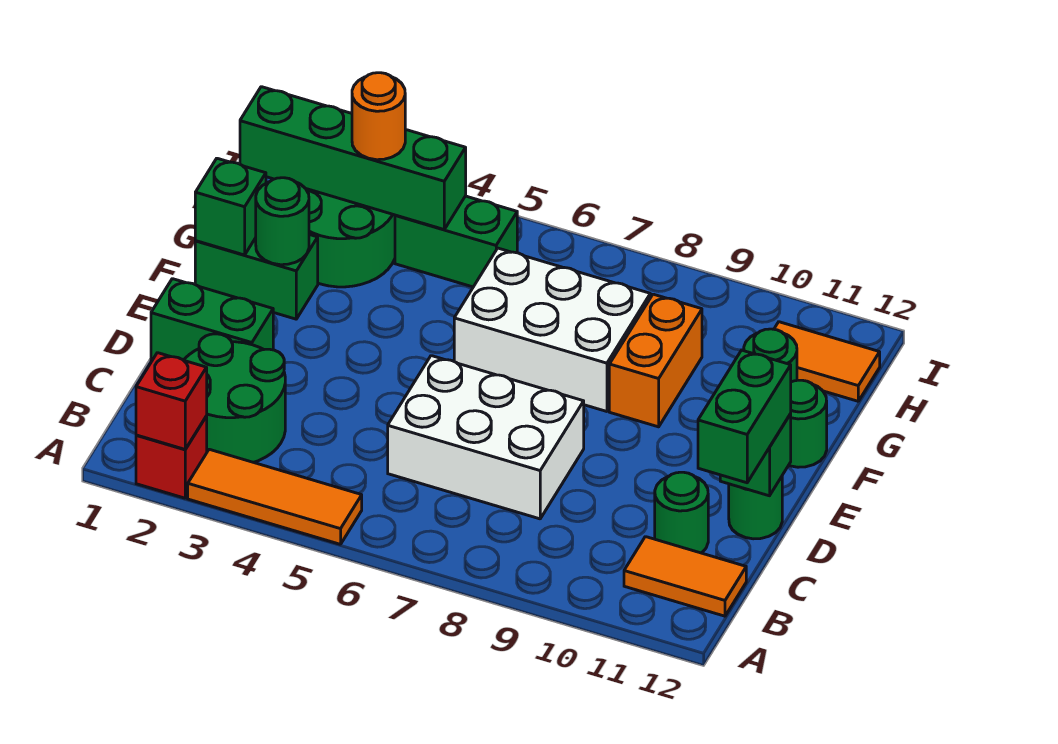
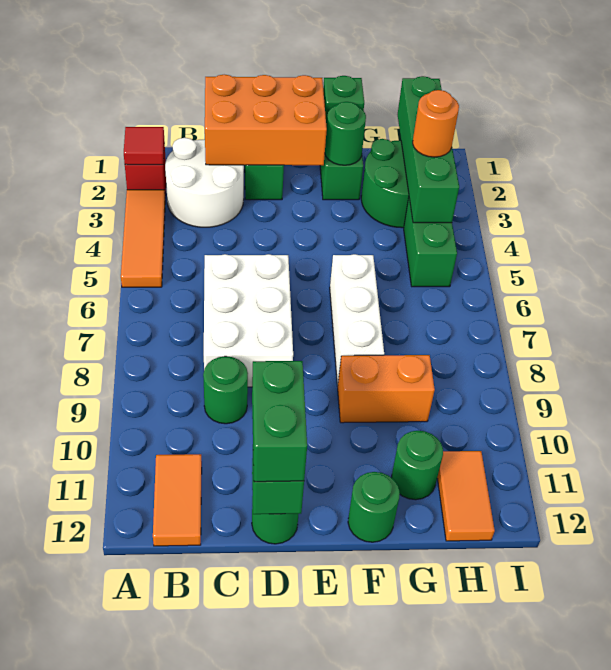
red 1x1 brick [136,353,207,449] -> red 1x1 tile [124,127,164,165]
green 2x2 round brick [184,334,285,462] -> white 2x2 round brick [165,138,244,227]
none -> orange 2x3 brick [205,75,327,165]
green 1x1 round brick [655,472,708,553] -> green 1x1 round brick moved to [203,356,248,424]
green 1x2 brick [698,350,791,483] -> green 1x2 brick turned to [252,361,307,482]
white 2x3 brick [454,248,650,411] -> white 1x3 brick [330,254,384,386]

